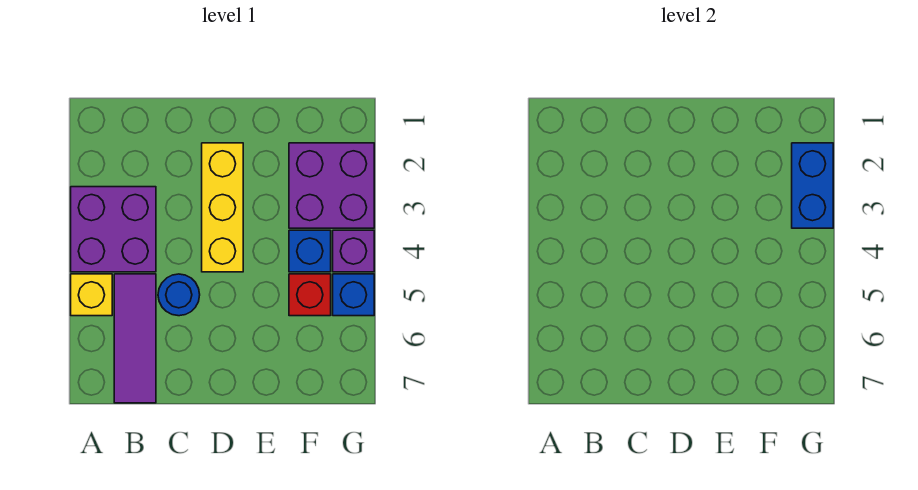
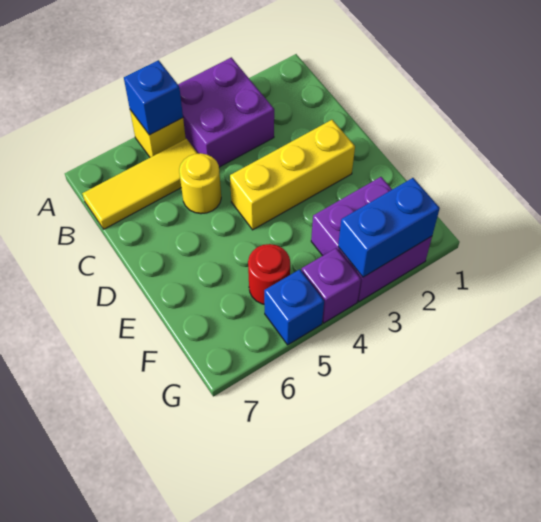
purple 1x3 tile [114,274,156,403] -> yellow 1x3 tile [82,139,198,229]
blue 1x1 round brick [158,274,200,316] -> yellow 1x1 round brick [179,153,221,214]
blue 1x1 brick [289,230,331,272] -> blue 1x1 brick moved to [124,60,183,135]
red 1x1 brick [289,274,331,316] -> red 1x1 round brick [248,244,290,304]

